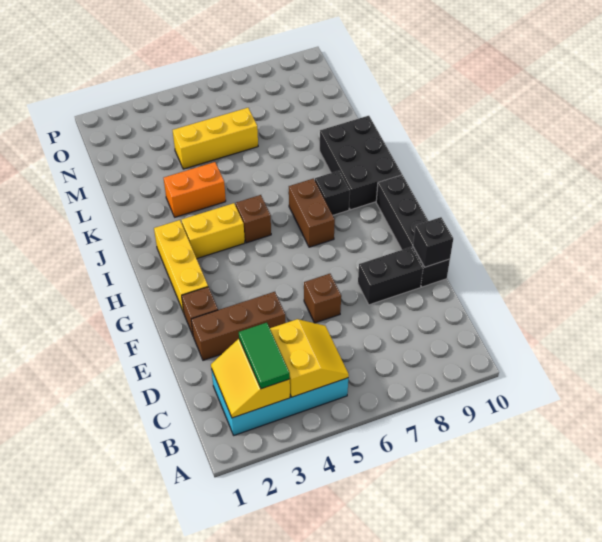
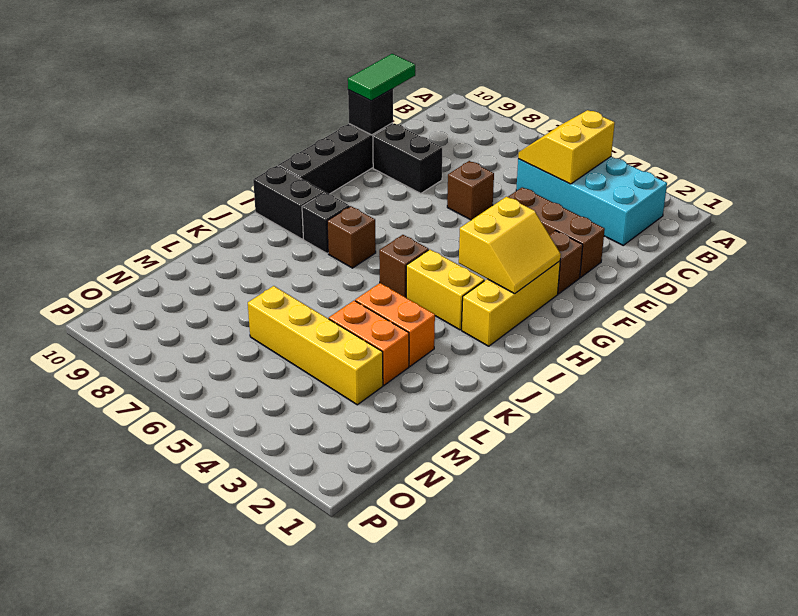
yellow 2x2 slope [211,339,290,418] -> yellow 2x2 slope moved to [459,197,561,294]
green 1x2 tile [239,323,290,389] -> green 1x2 tile moved to [348,54,415,101]
brown 1x2 brick [289,179,335,247] -> brown 1x1 brick [327,206,376,268]
black 2x3 brick [320,116,402,210] -> black 1x2 brick [253,166,324,239]
none -> orange 1x2 brick [329,301,409,385]
yellow 1x3 brick [173,108,258,169] -> yellow 1x4 brick [248,286,383,405]

